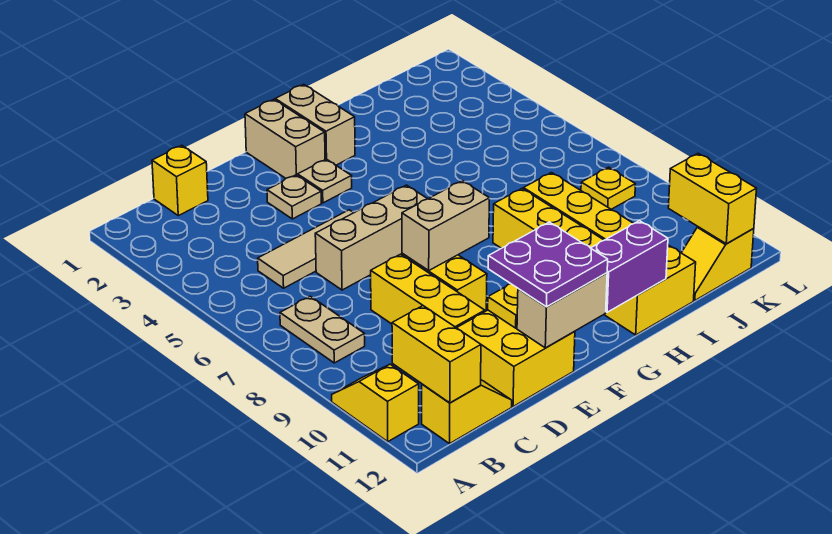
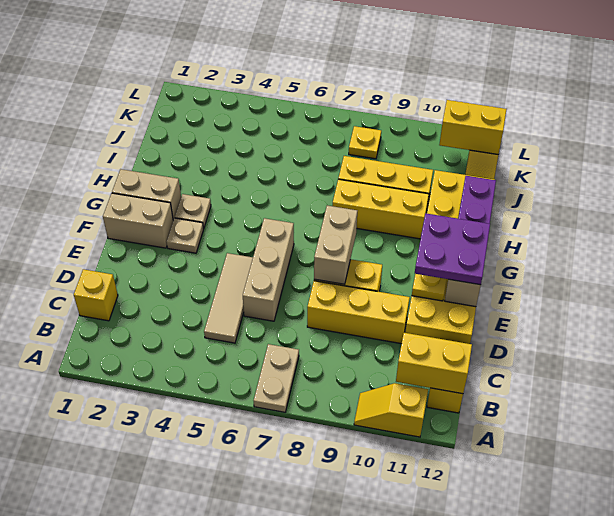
tan 1x2 plate [280,296,365,363] -> tan 1x2 plate turned to [254,344,299,412]
tan 1x1 plate [267,175,321,219] -> tan 1x1 plate moved to [175,194,211,229]

